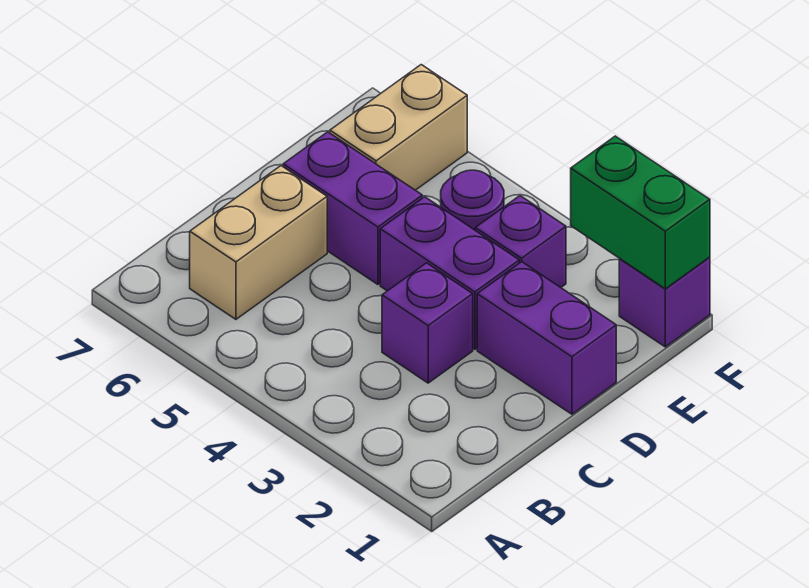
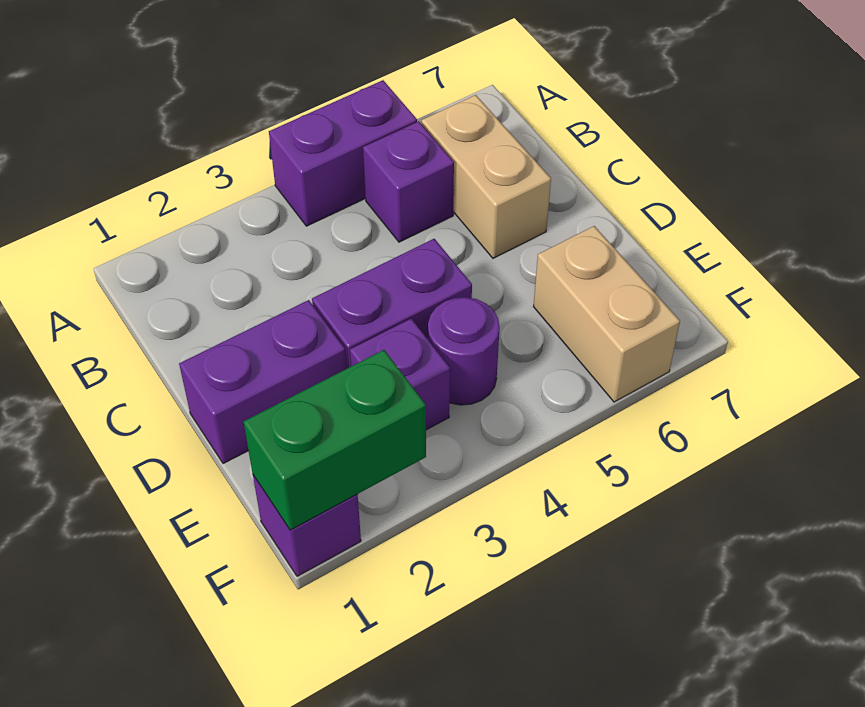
purple 1x1 brick [382,263,473,383] -> purple 1x1 brick moved to [363,121,454,242]
purple 1x2 brick [283,132,422,284] -> purple 1x2 brick moved to [269,80,417,226]

